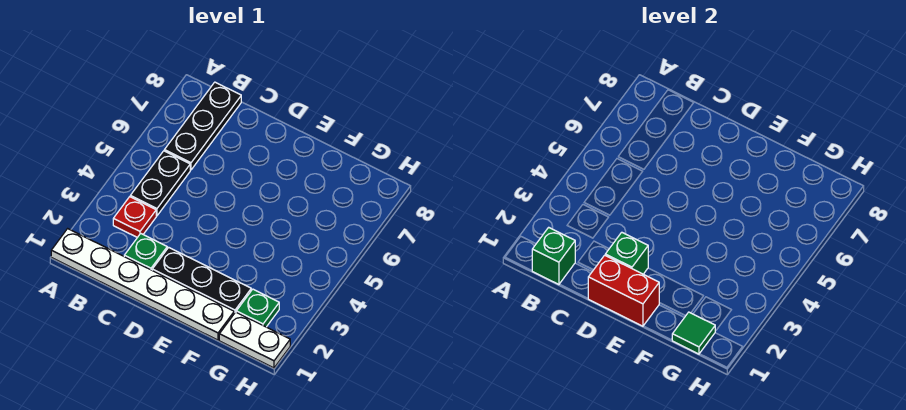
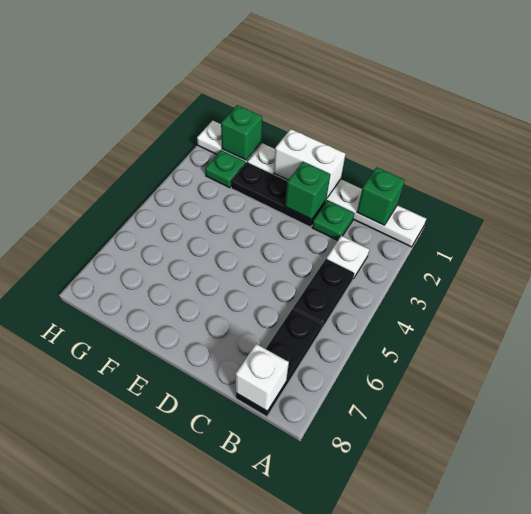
red 1x1 plate [113,197,156,237] -> white 1x1 plate [326,236,369,279]
none -> white 1x1 brick [236,344,289,411]
red 1x2 brick [588,255,659,326] -> white 1x2 brick [274,129,345,198]
green 1x1 tile [672,312,715,354] -> green 1x1 brick [221,105,262,160]

